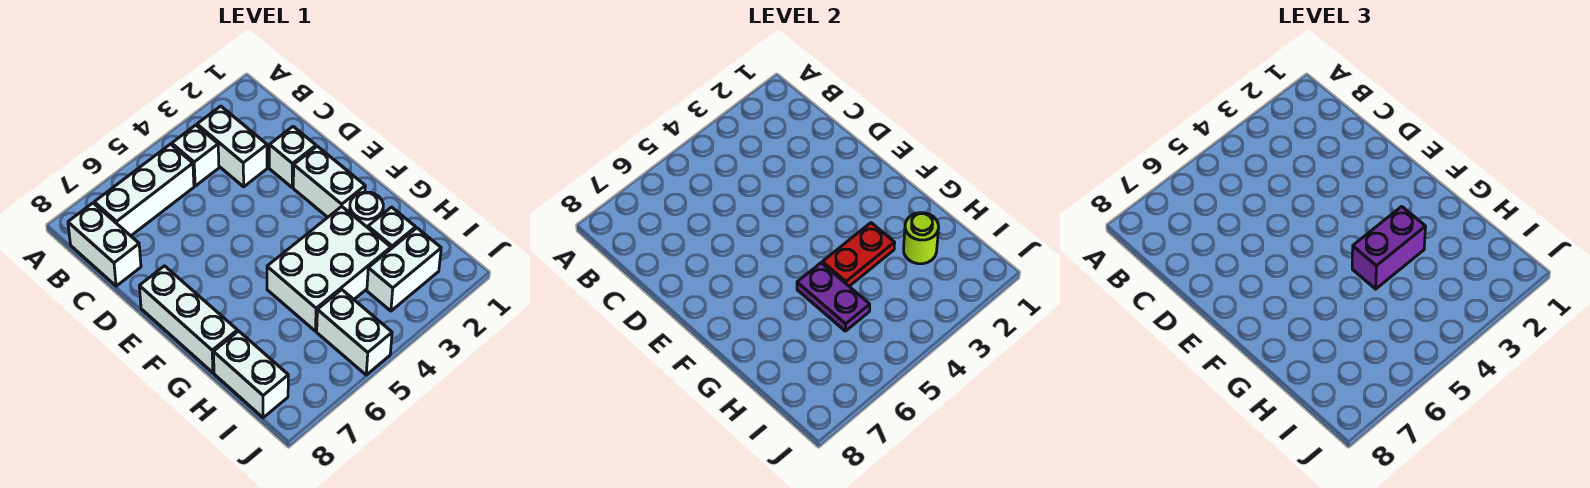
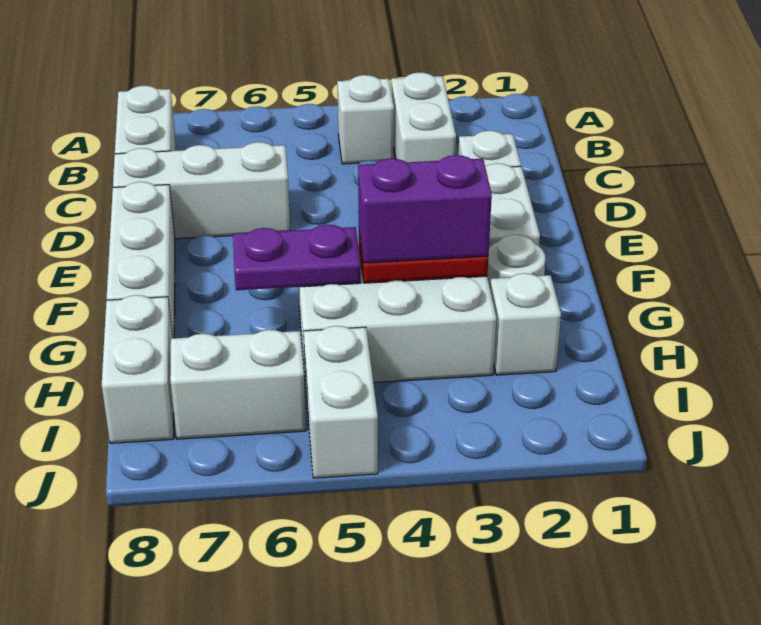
white 1x3 brick [94,144,194,236] -> white 1x3 brick moved to [113,142,290,239]
purple 1x2 plate [797,263,870,331] -> purple 1x2 plate turned to [233,225,361,290]
lime 1x1 round brick [904,213,939,264] -> none
white 1x2 brick [367,228,441,311] -> white 1x2 brick moved to [170,330,306,439]

